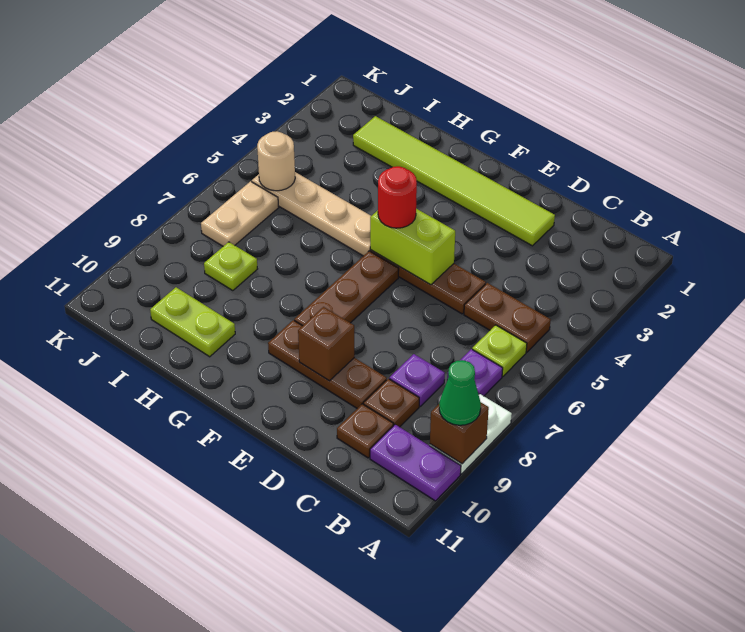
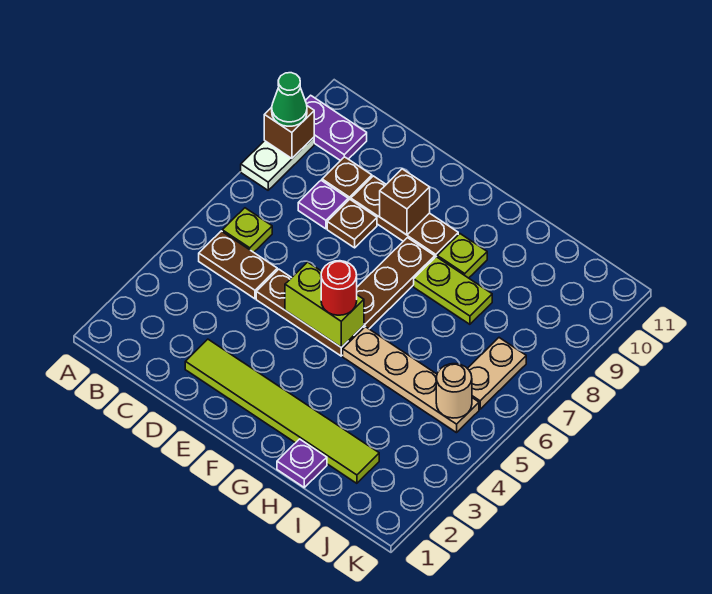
purple 1x1 plate [447,349,503,396] -> purple 1x1 plate moved to [277,439,327,487]
brown 1x1 plate [337,404,393,458] -> brown 1x1 plate moved to [327,199,377,248]
lime 1x2 plate [150,287,235,357] -> lime 1x2 plate moved to [414,257,492,324]
lime 1x1 plate [204,242,257,291] -> lime 1x1 plate moved to [437,234,487,278]

